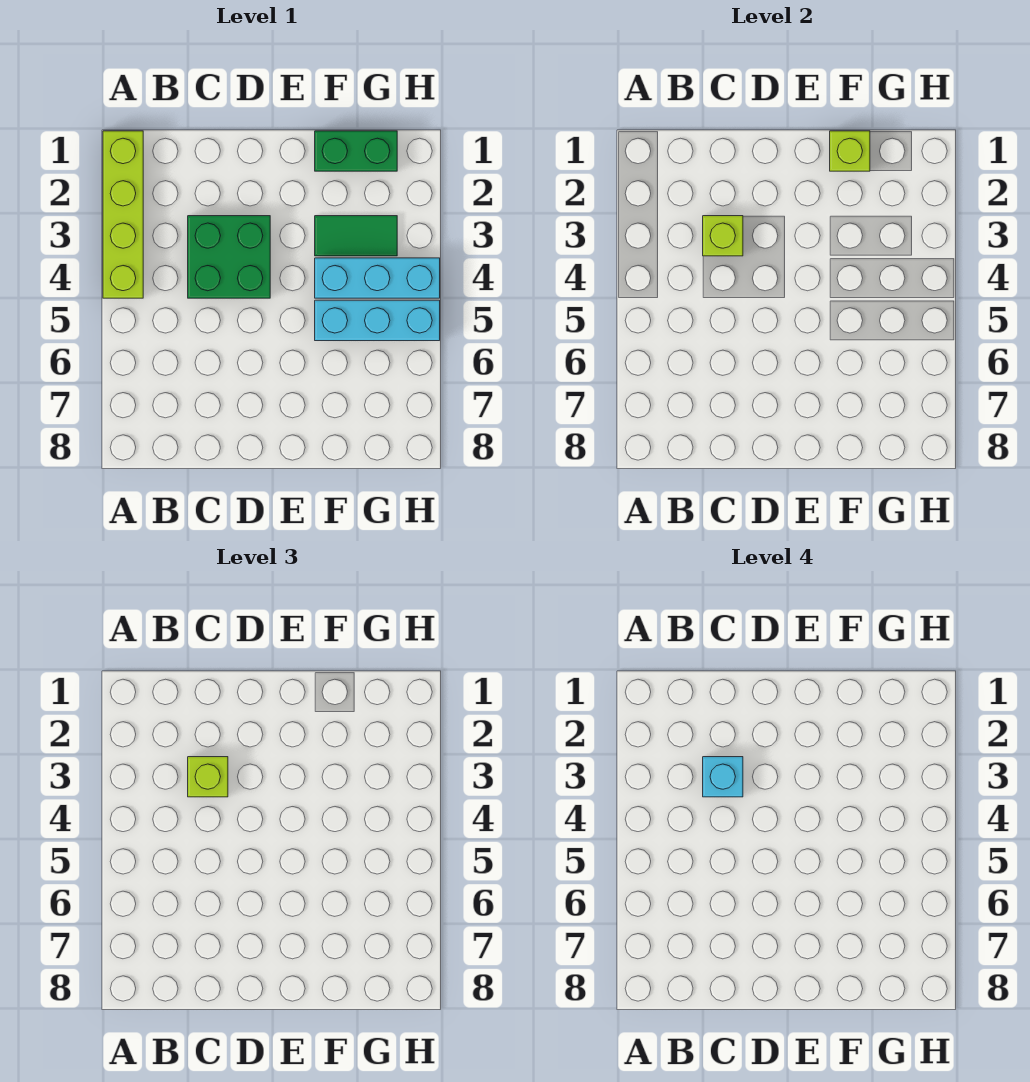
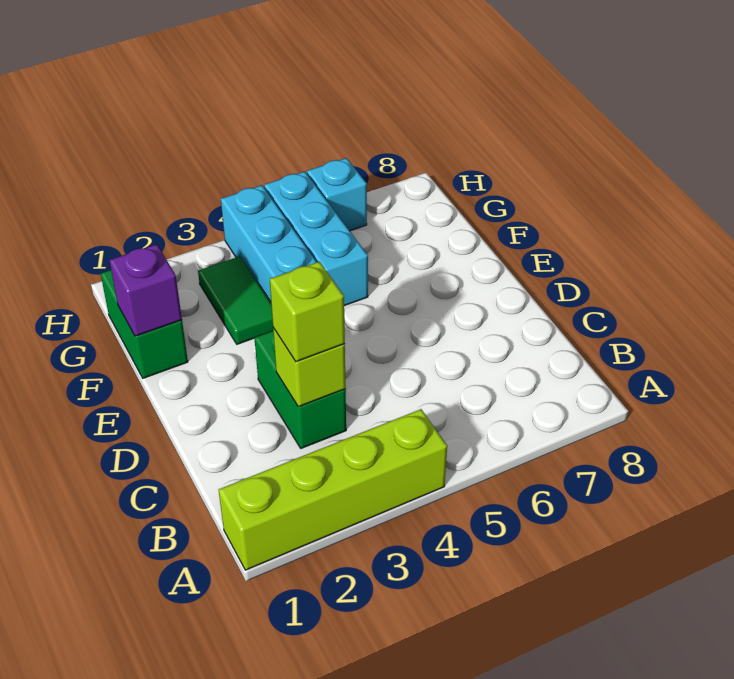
green 2x2 brick [188,216,270,298] -> green 1x2 brick [254,331,346,448]
cyan 1x1 brick [703,757,743,797] -> cyan 1x1 brick moved to [307,158,367,231]
lime 1x1 brick [830,131,870,171] -> purple 1x1 brick [109,244,182,336]

